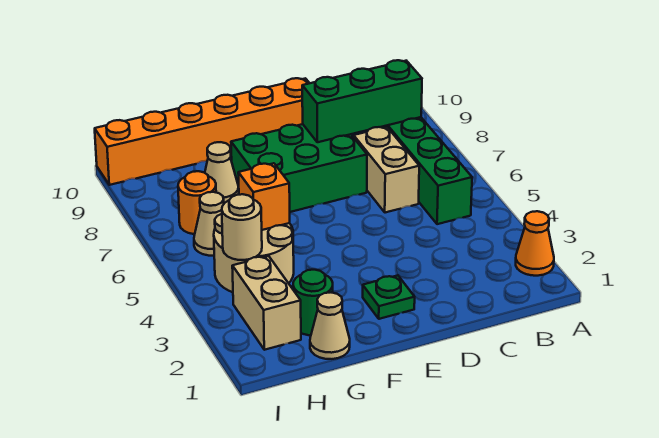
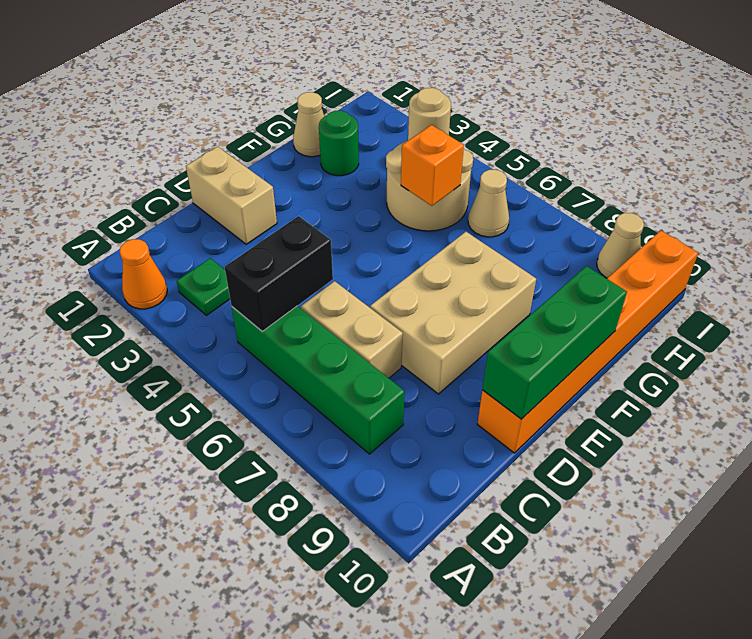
none -> black 1x2 brick [225,216,333,331]
green 1x3 brick [302,60,422,142] -> green 1x3 brick moved to [482,266,627,419]
green 2x3 brick [231,124,367,212] -> tan 2x3 brick [370,232,536,394]
green 1x1 plate [363,275,415,319] -> green 1x1 plate moved to [177,258,230,315]
tan 1x1 cone [205,142,239,203] -> tan 1x1 cone moved to [597,213,644,278]
tan 1x2 brick [232,256,301,350] -> tan 1x2 brick moved to [186,147,277,244]
orange 1x1 round brick [178,171,216,234] -> none

